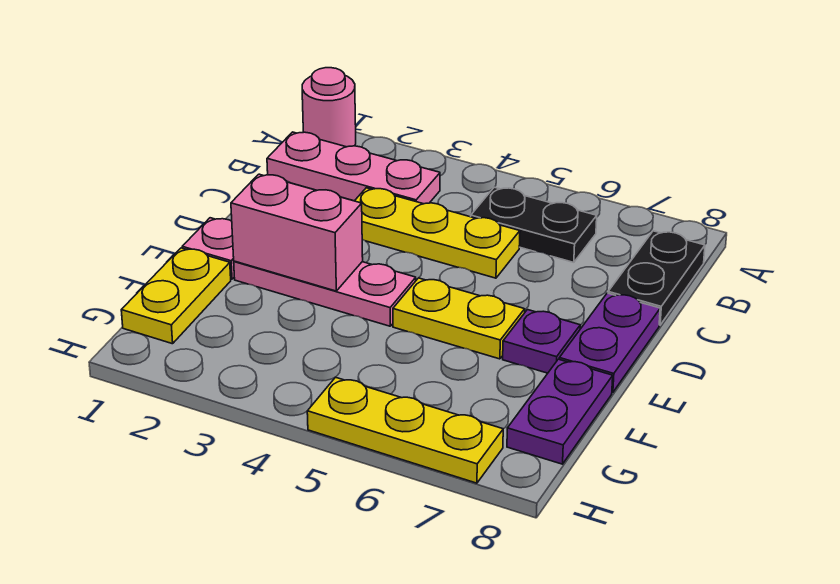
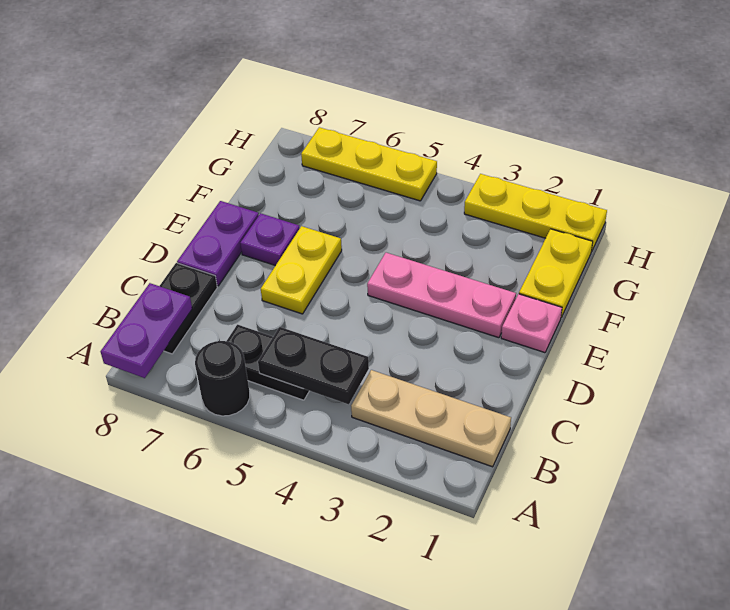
pink 1x1 round brick [302,68,356,147] -> none
none -> black 1x1 round brick [195,341,250,416]
pink 1x3 plate [267,132,440,204] -> tan 1x3 plate [351,370,511,467]
none -> black 1x2 plate [258,327,369,404]
yellow 1x3 plate [355,188,520,278] -> yellow 1x3 plate moved to [464,174,607,252]
pink 1x2 brick [231,174,363,291] -> none
yellow 1x2 plate [393,278,525,359] -> yellow 1x2 plate turned to [261,226,342,314]
purple 1x2 plate [507,359,613,464] -> purple 1x2 plate moved to [101,283,192,378]

